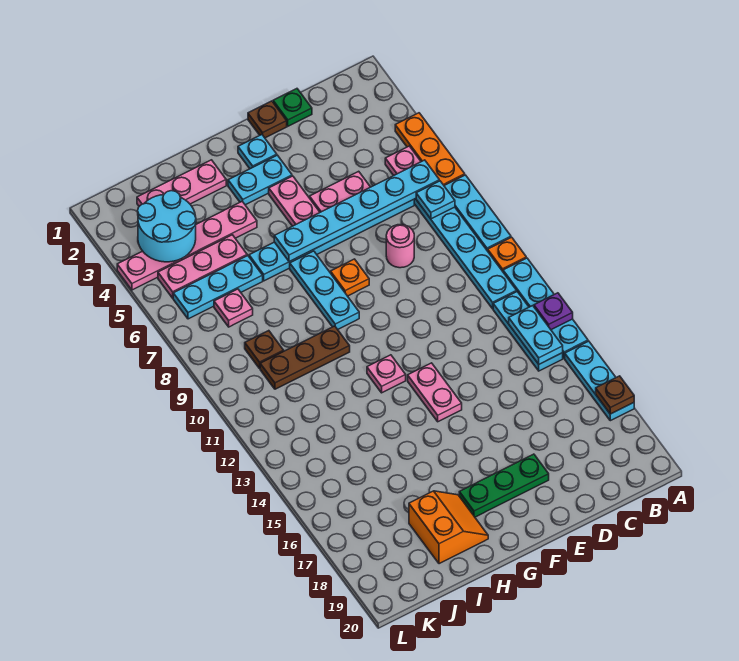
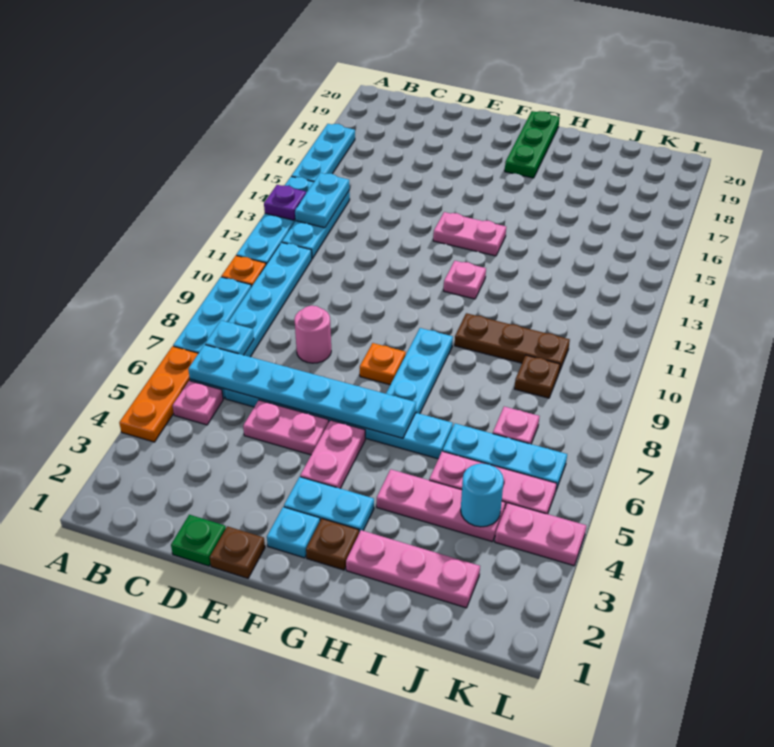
brown 1x1 plate [596,376,634,414] -> brown 1x1 plate moved to [306,519,359,570]
green 1x3 plate [459,454,549,517] -> green 1x3 plate turned to [505,111,560,178]
pink 1x2 plate [408,363,462,422] -> pink 1x2 plate turned to [433,212,506,256]
orange 2x2 slope [409,491,488,564] -> none
cyan 2x2 round brick [138,191,196,262] -> cyan 1x1 round brick [461,463,504,527]

